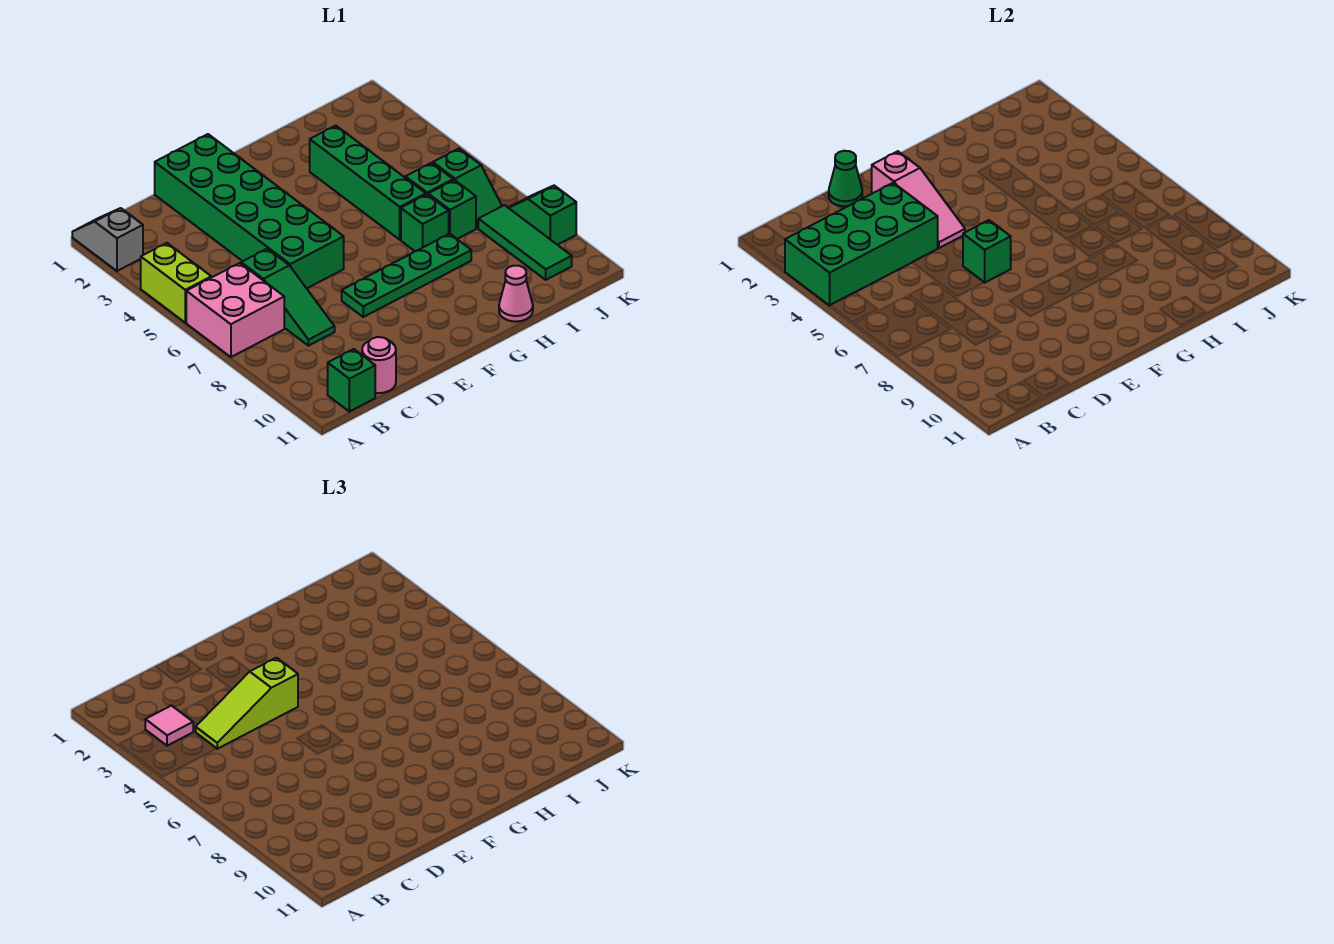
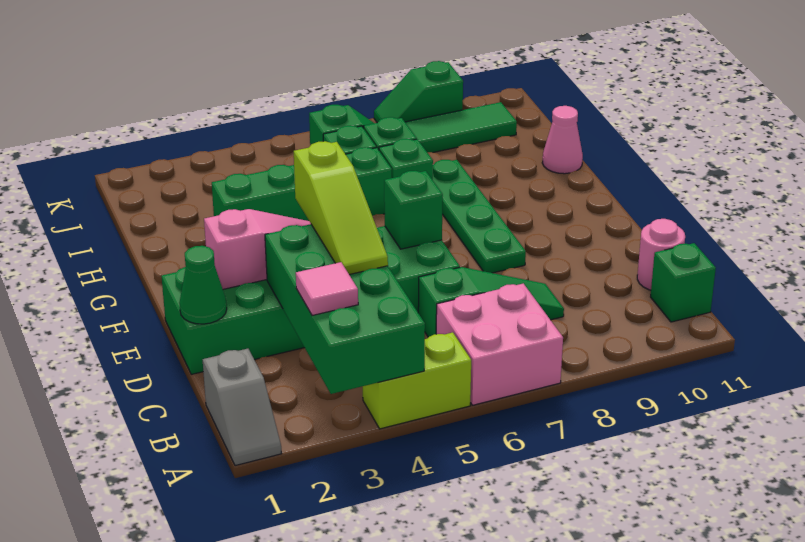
grey 1x2 slope [72,208,143,271] -> grey 1x2 slope turned to [203,349,282,466]

